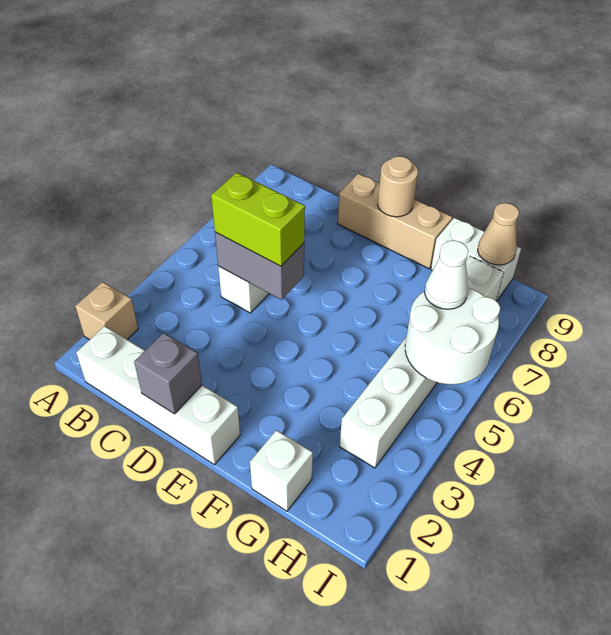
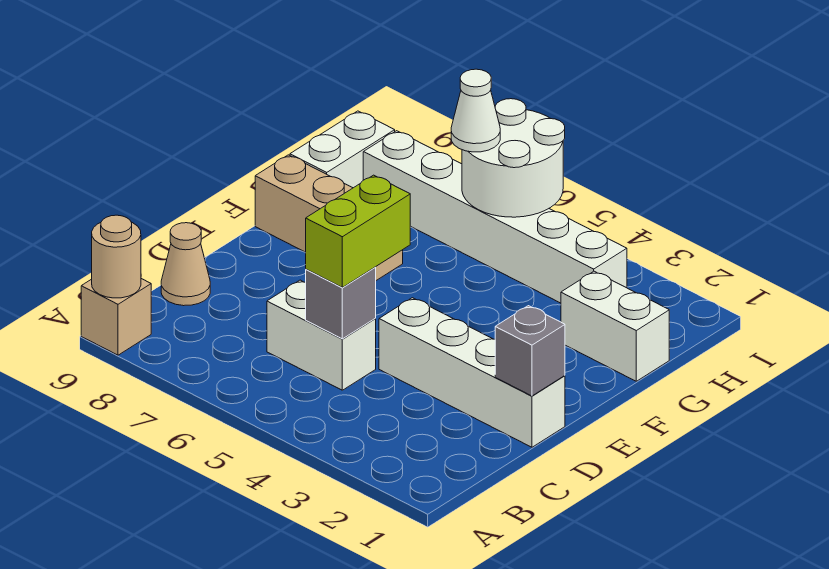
tan 1x1 brick [75,282,138,340] -> tan 1x1 brick moved to [81,279,151,355]
white 1x4 brick [76,326,240,465] -> white 1x4 brick turned to [379,298,565,447]
grey 1x2 brick [215,232,304,300] -> grey 1x1 brick [306,267,376,339]
tan 1x3 brick [338,174,452,269] -> tan 1x3 brick turned to [255,155,403,280]
tan 1x1 round brick [378,156,418,217] -> tan 1x1 round brick moved to [92,215,141,298]
white 1x1 brick [250,430,313,511] -> white 1x2 brick [561,271,669,381]
tan 1x1 cone [478,203,519,265] -> tan 1x1 cone moved to [161,223,210,306]

